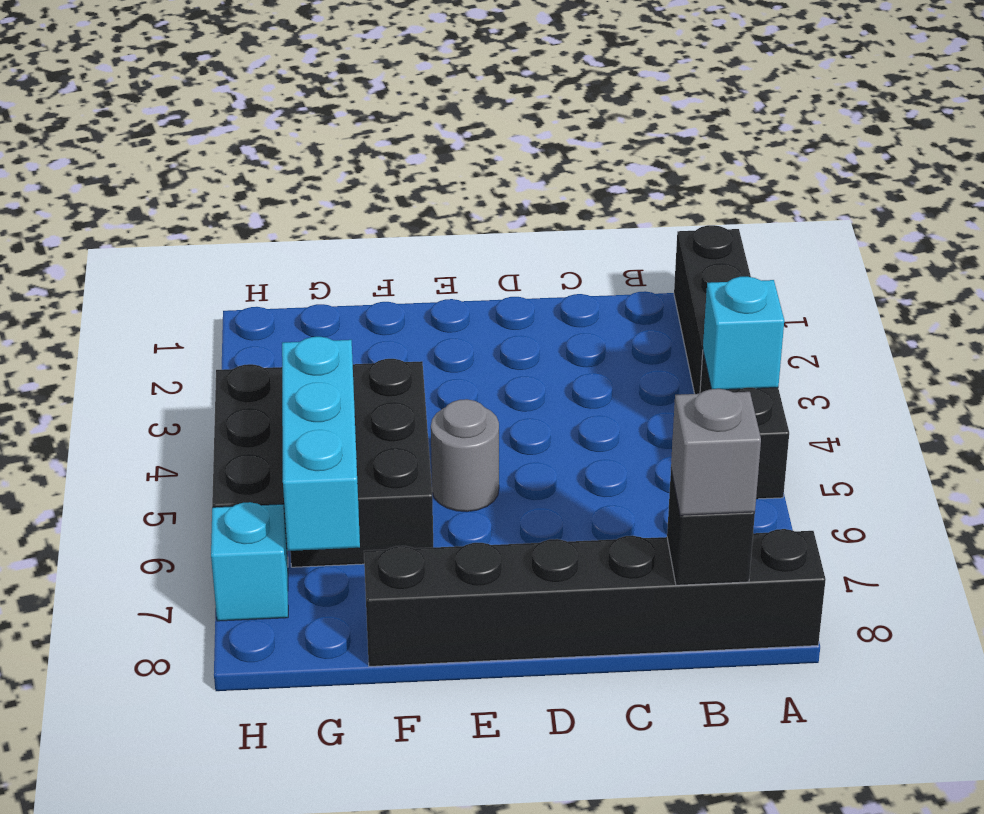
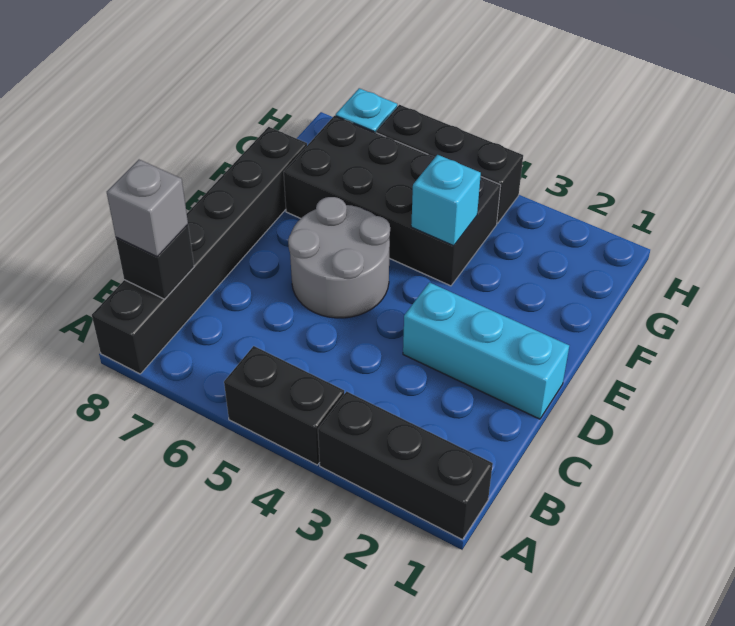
cyan 1x1 brick [703,277,784,390] -> cyan 1x1 brick moved to [411,155,481,246]
grey 1x1 round brick [431,399,499,512] -> grey 2x2 round brick [288,197,390,318]
black 2x3 brick [290,359,433,567] -> black 2x4 brick [284,116,501,286]
cyan 1x3 brick [282,337,360,551] -> cyan 1x3 brick moved to [403,283,569,419]

